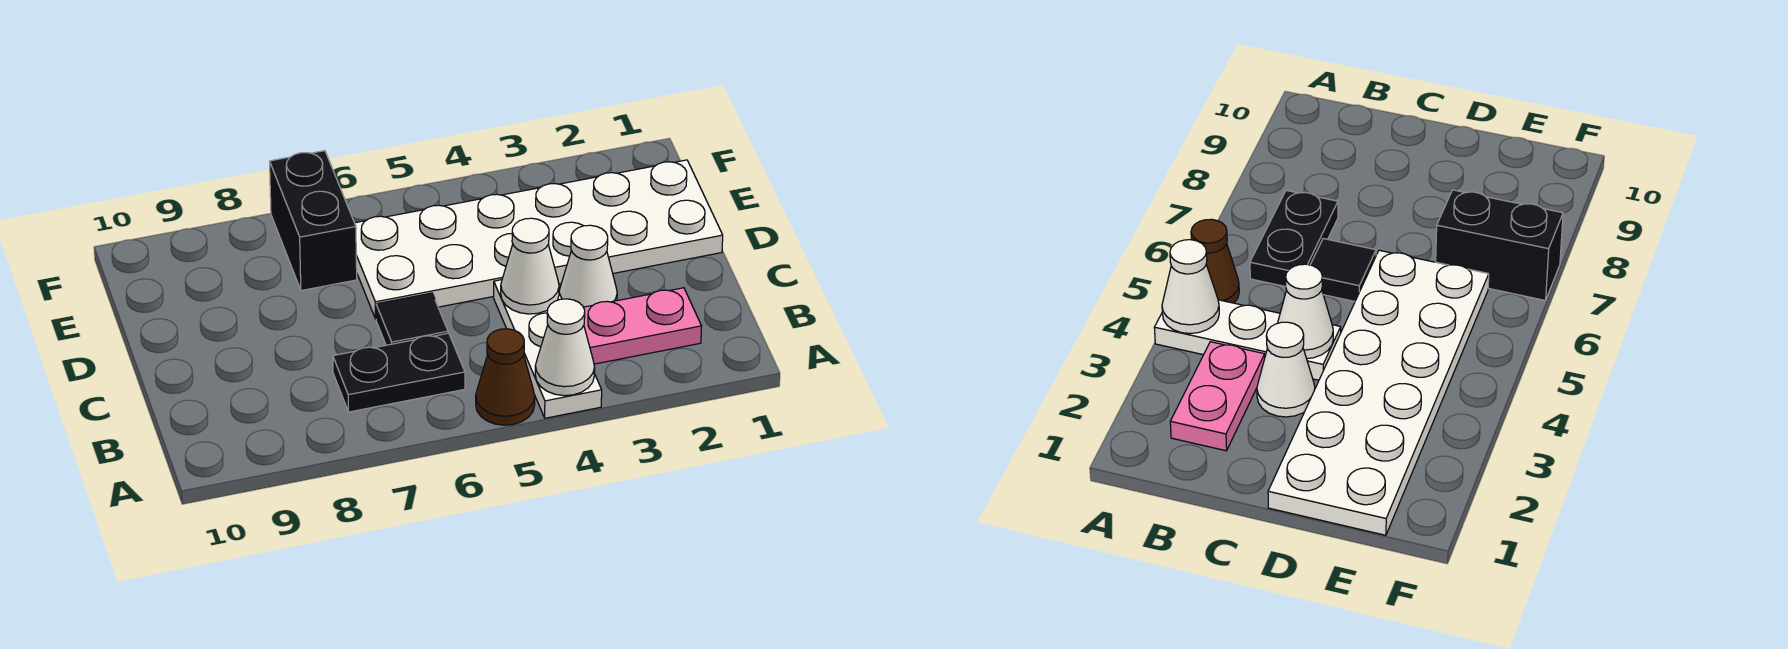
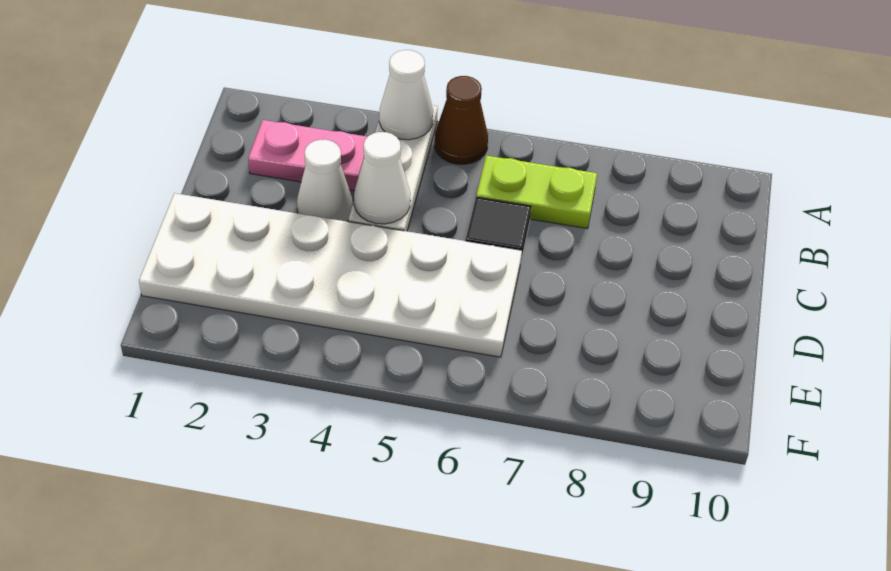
black 1x2 plate [333,333,465,412] -> lime 1x2 plate [476,155,597,229]
black 1x2 brick [270,151,357,291] -> none

